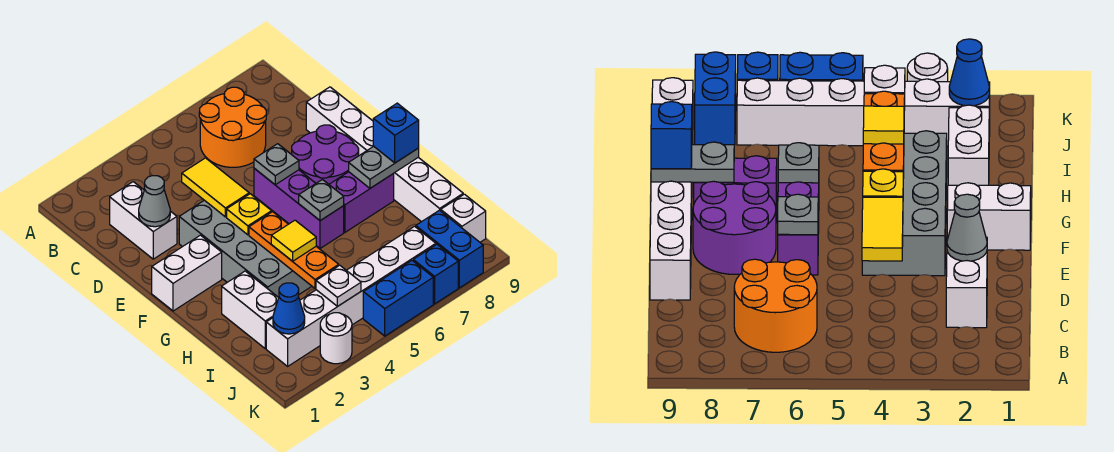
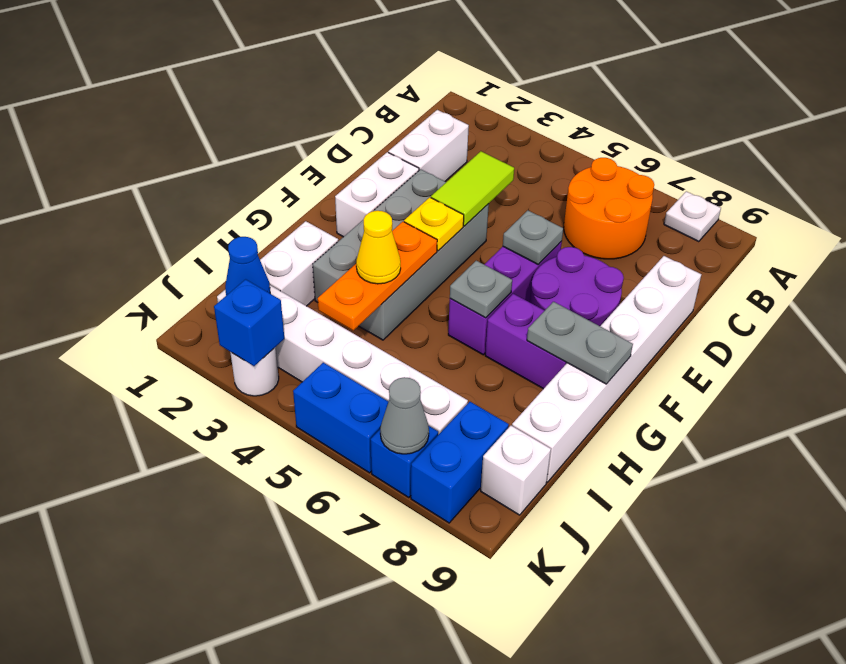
grey 1x1 cone [139,176,170,227] -> grey 1x1 cone moved to [380,377,429,454]
yellow 1x2 tile [182,158,249,217] -> lime 1x2 tile [431,151,514,226]
white 1x2 brick [152,235,222,311] -> white 1x2 brick turned to [335,152,419,237]
blue 1x1 brick [373,103,419,163] -> blue 1x1 brick moved to [214,279,284,366]
yellow 1x1 tile [271,220,316,261] -> yellow 1x1 cone [356,211,401,284]
white 1x1 plate [316,265,361,307] -> white 1x1 plate moved to [664,191,721,242]

